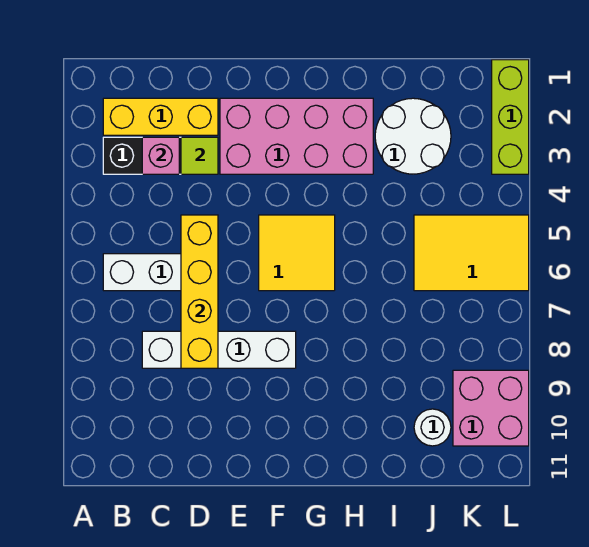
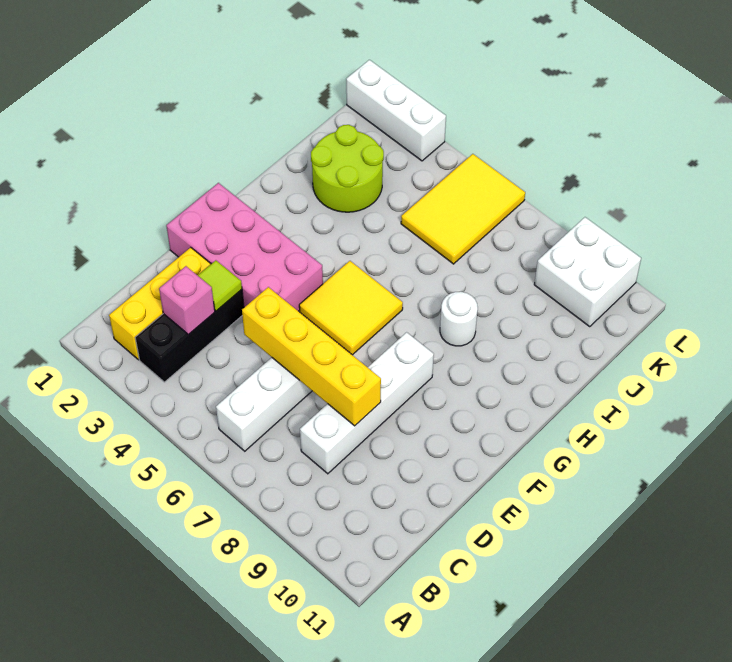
pink 2x4 brick [220,98,373,174] -> pink 2x4 brick turned to [166,183,323,311]
white 2x2 round brick [375,98,451,174] -> lime 2x2 round brick [311,125,384,212]
white 1x1 round brick [414,409,451,446] -> white 1x1 round brick moved to [440,292,478,346]
pink 2x2 brick [453,370,529,446] -> white 2x2 brick [534,217,641,327]
lime 1x3 brick [492,60,529,174] -> white 1x3 brick [346,60,446,161]

